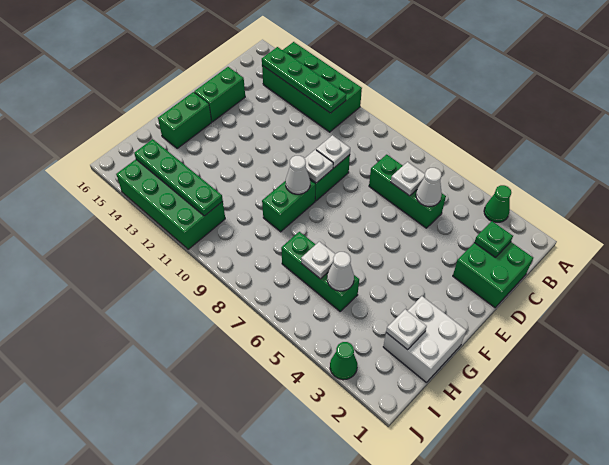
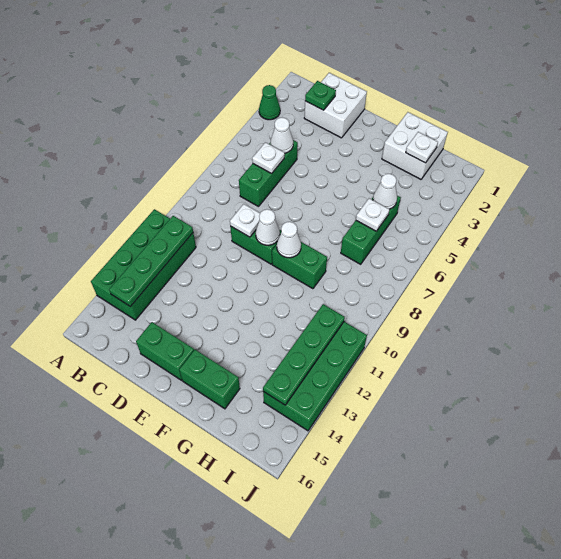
green 2x2 brick [453,242,533,308] -> white 2x2 brick [304,73,367,138]
white 1x1 plate [304,150,333,183] -> white 1x1 cone [256,209,280,245]
green 1x1 cone [330,342,357,380] -> none

